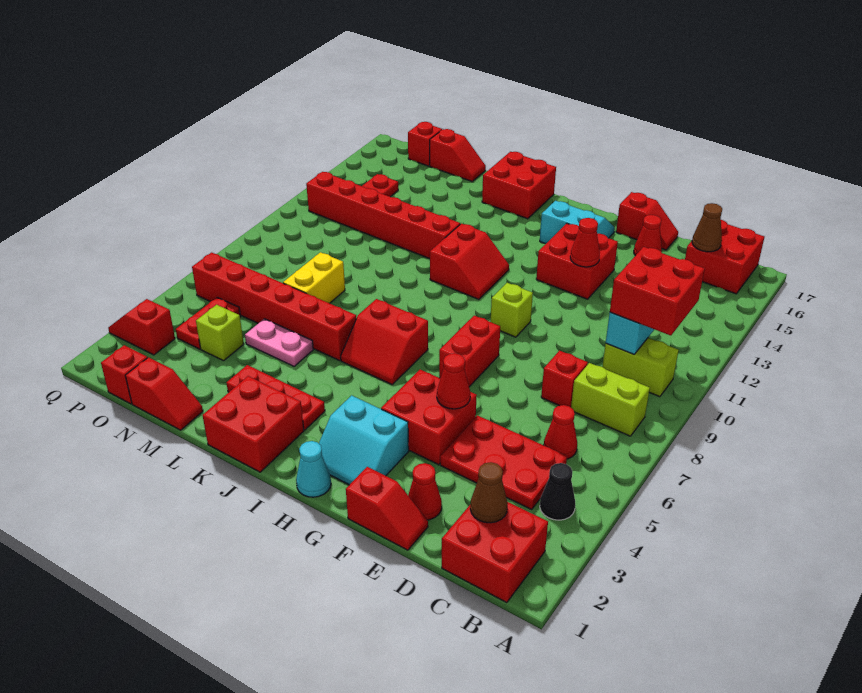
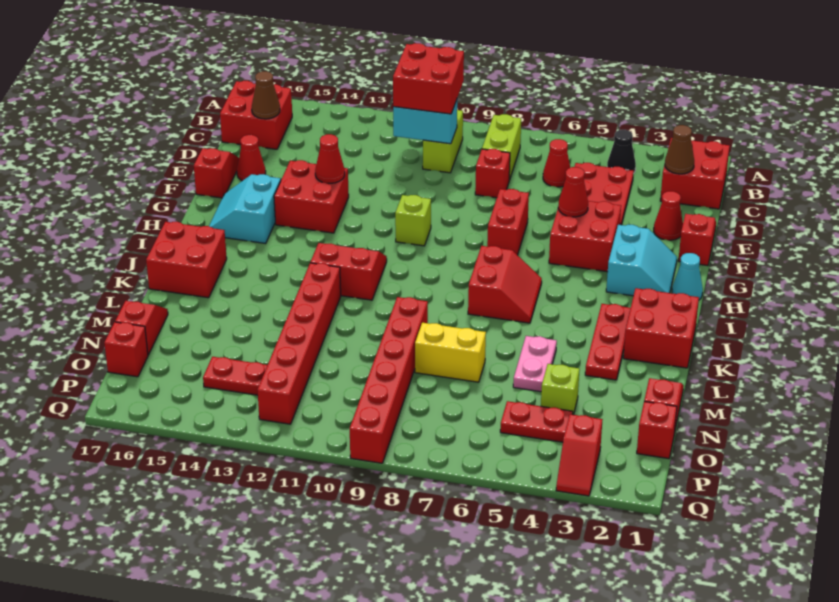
red 1x2 brick [439,316,500,387] -> red 1x2 brick turned to [487,189,529,255]
red 1x6 brick [192,252,356,360] -> red 1x6 brick moved to [350,297,428,463]

